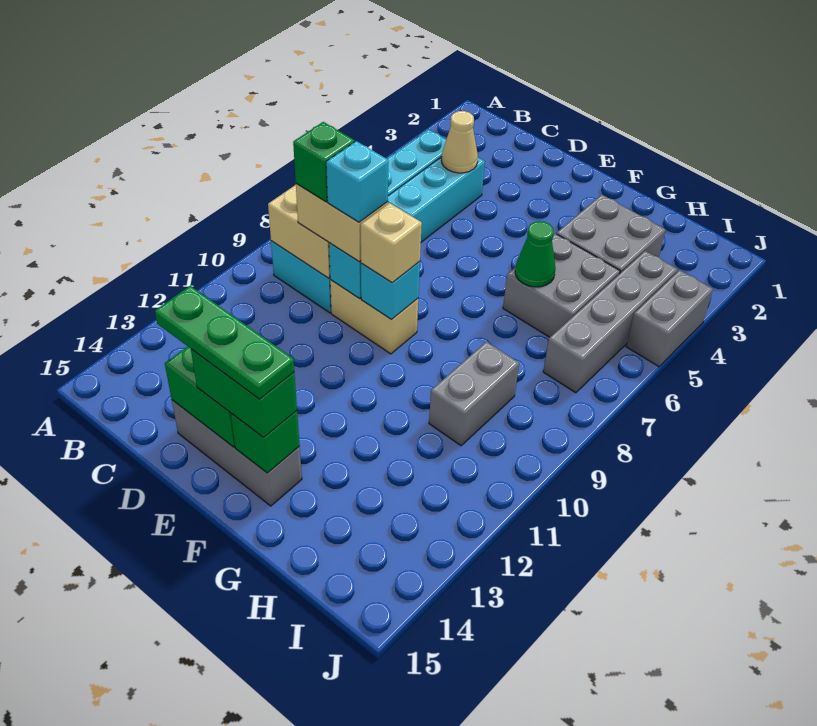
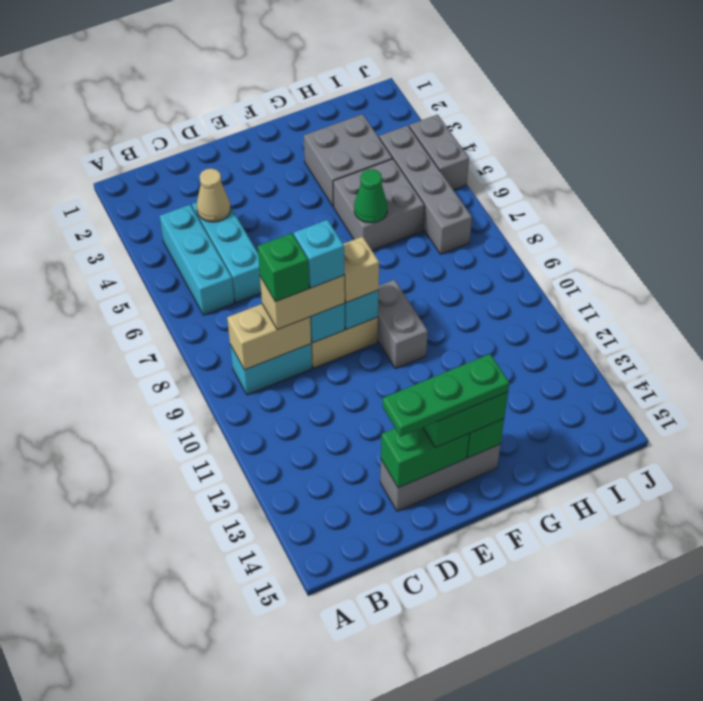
grey 1x2 brick [429,342,519,446] -> grey 1x2 brick moved to [377,280,428,369]

